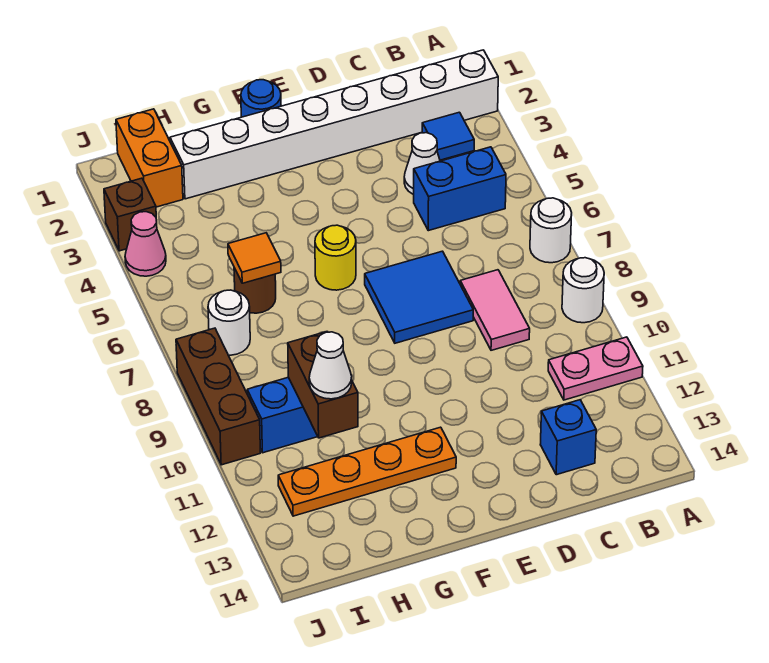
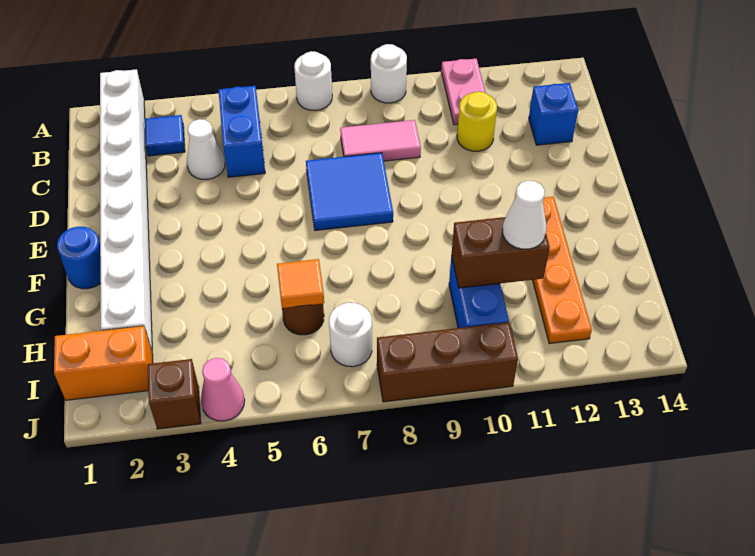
yellow 1x1 round brick [315,225,356,290] -> yellow 1x1 round brick moved to [457,92,497,151]

